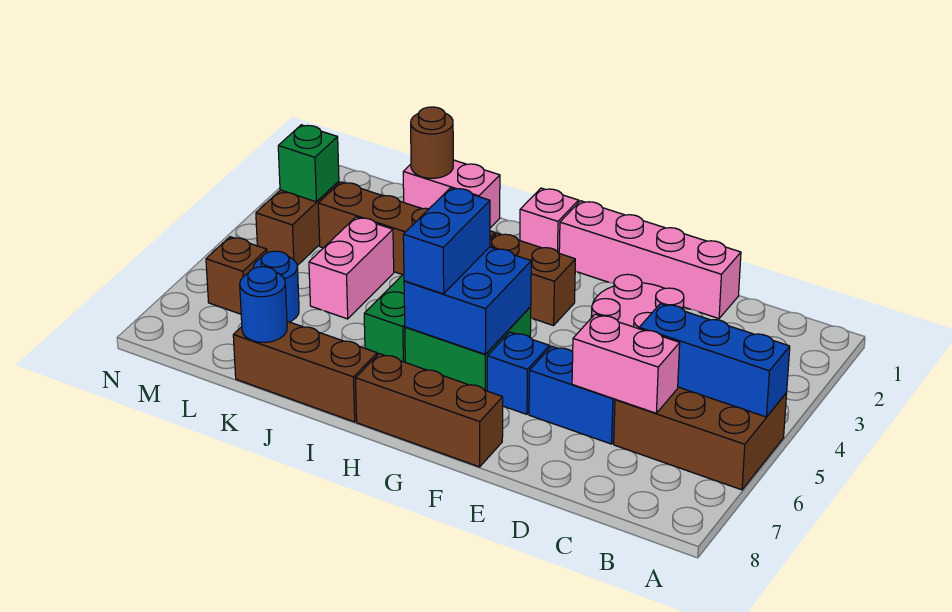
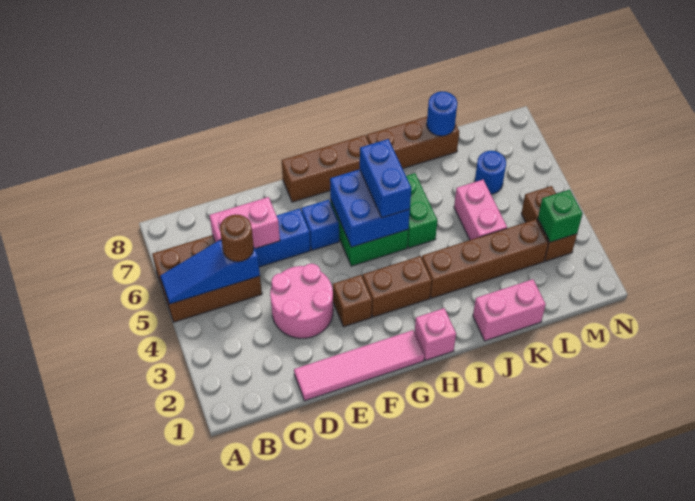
blue 1x3 brick [639,303,790,417] -> blue 1x3 slope [160,240,260,304]
pink 1x4 brick [559,201,741,318] -> pink 1x4 tile [294,330,425,401]
brown 1x1 round brick [411,107,453,178] -> brown 1x1 round brick moved to [220,215,254,262]
brown 1x1 brick [206,237,267,314] -> brown 1x1 brick moved to [333,275,372,327]

